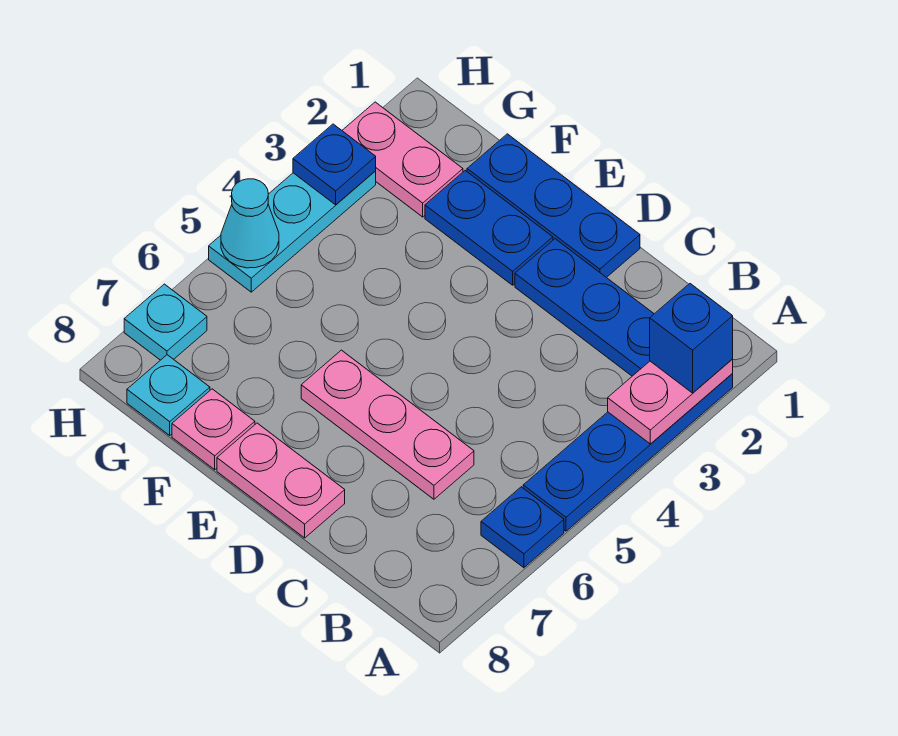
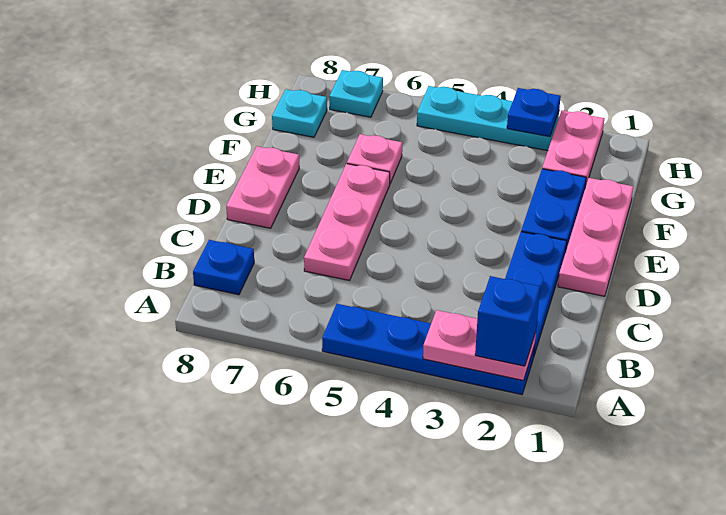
blue 1x1 plate [481,487,564,568] -> blue 1x1 plate moved to [193,240,254,295]
blue 1x3 plate [467,134,640,278] -> pink 1x3 plate [558,178,633,296]
pink 1x1 plate [172,389,255,470] -> pink 1x1 plate moved to [347,134,402,183]
cyan 1x1 cone [221,179,279,268] -> none

